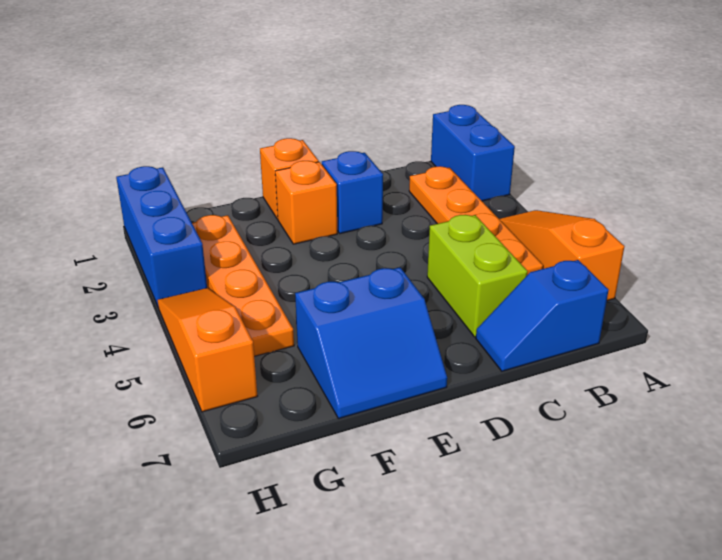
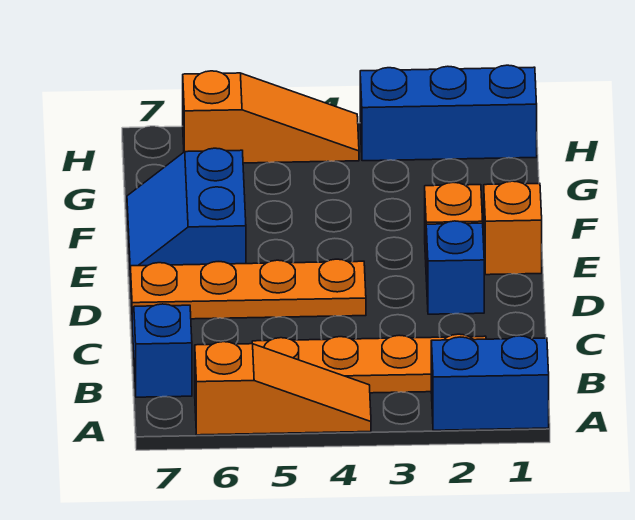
lime 1x2 brick [427,215,528,337] -> none
orange 1x4 plate [192,215,294,356] -> orange 1x4 plate moved to [130,259,366,319]

